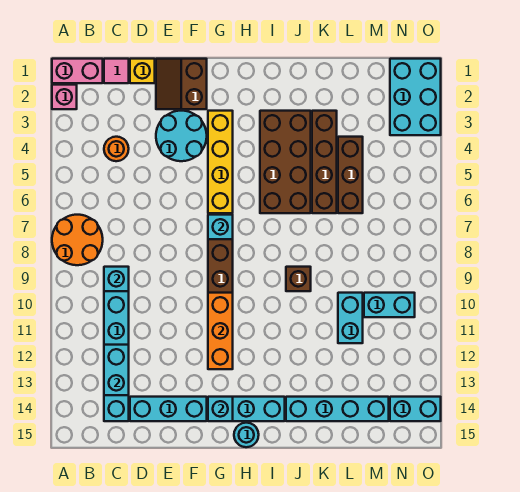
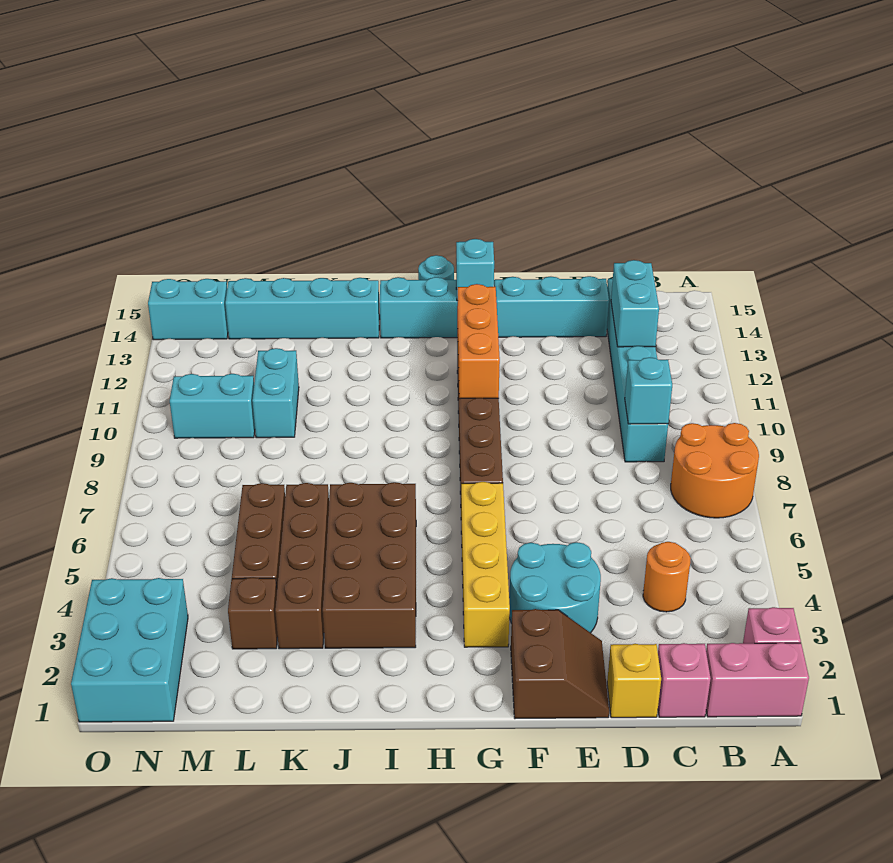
pink 1x1 tile [104,59,129,83] -> pink 1x1 brick [658,643,711,717]
cyan 1x1 brick [208,215,233,239] -> none
brown 1x1 brick [286,267,311,291] -> brown 1x1 brick moved to [228,577,278,649]

